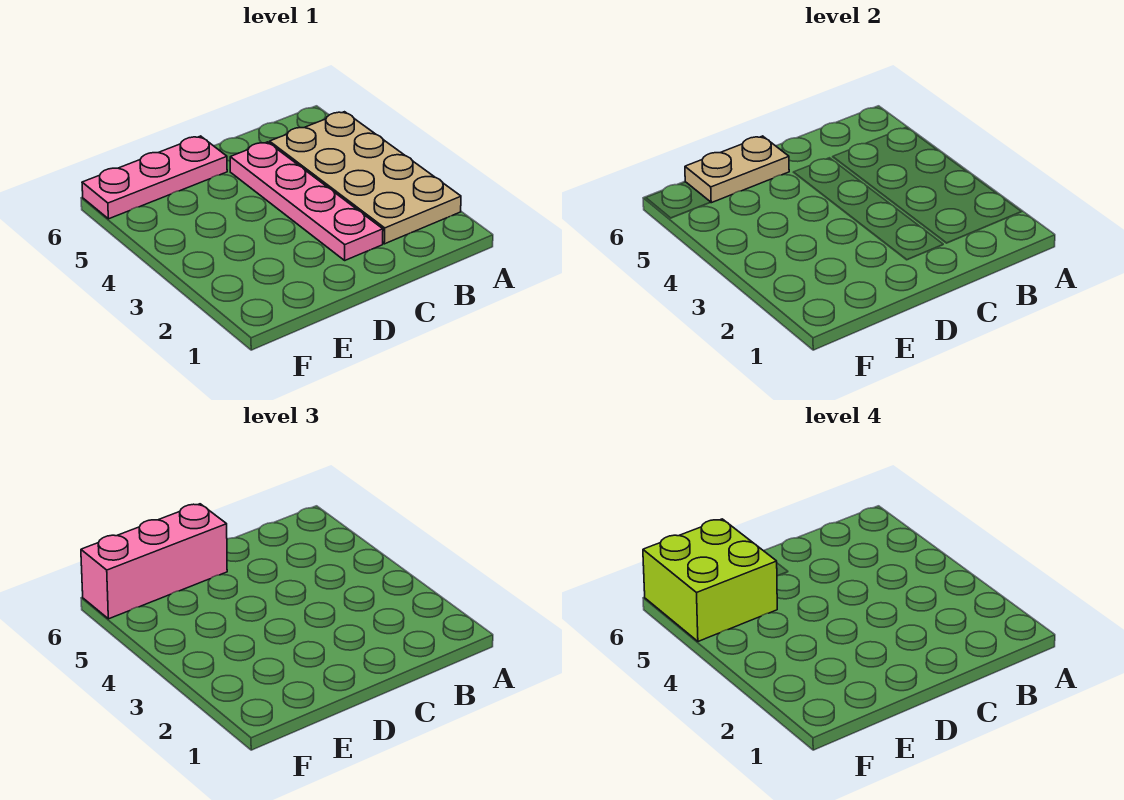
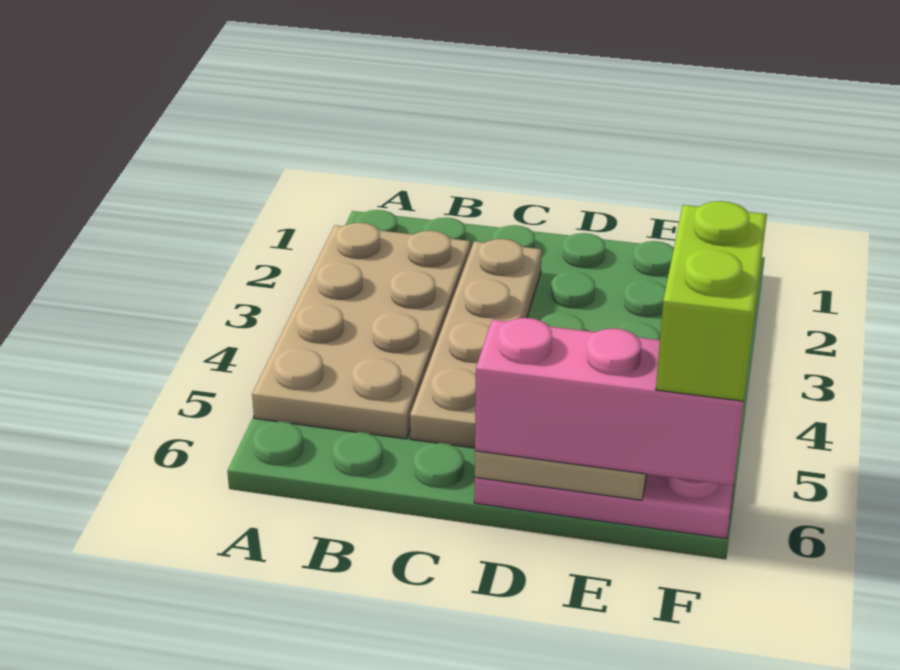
pink 1x4 plate [230,142,383,260] -> tan 1x4 plate [410,239,542,448]
lime 2x2 brick [643,519,777,641] -> lime 1x2 brick [656,201,767,401]

